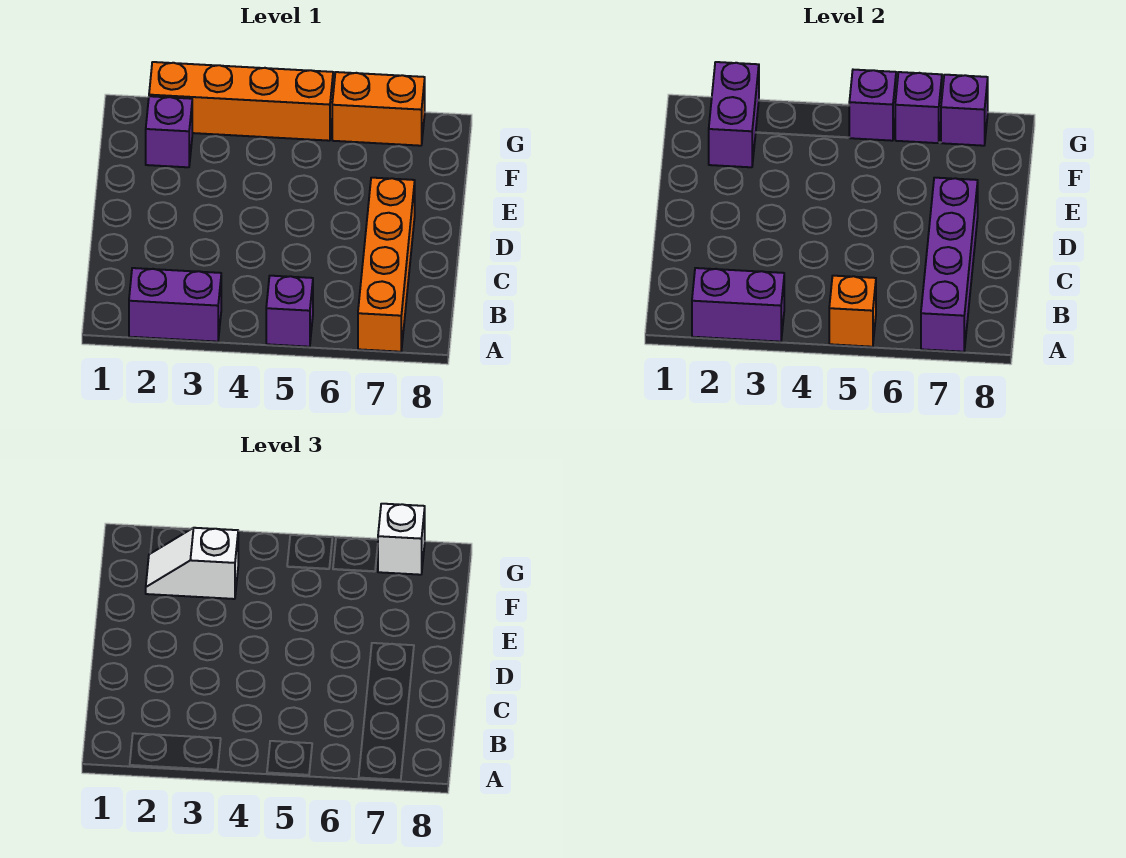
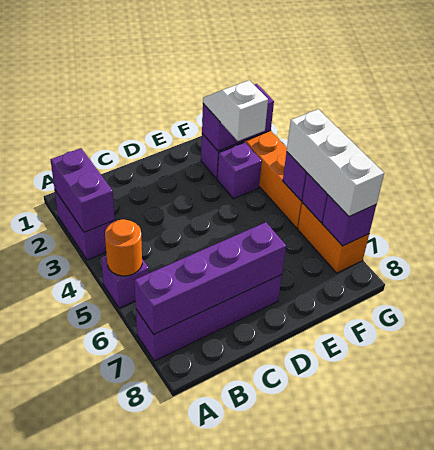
orange 1x1 brick [829,276,876,347] -> orange 1x1 round brick [105,219,142,276]
orange 1x4 brick [358,178,415,352] -> purple 1x4 brick [136,275,282,361]
none -> purple 1x1 brick [217,142,262,199]
white 1x1 brick [378,504,425,575] -> white 1x3 brick [287,109,384,217]

